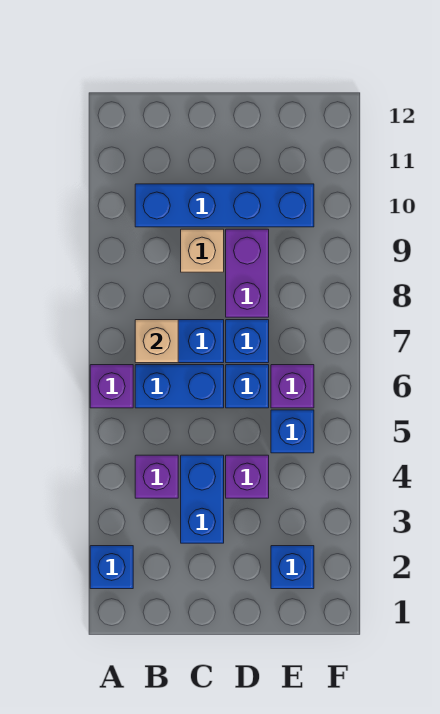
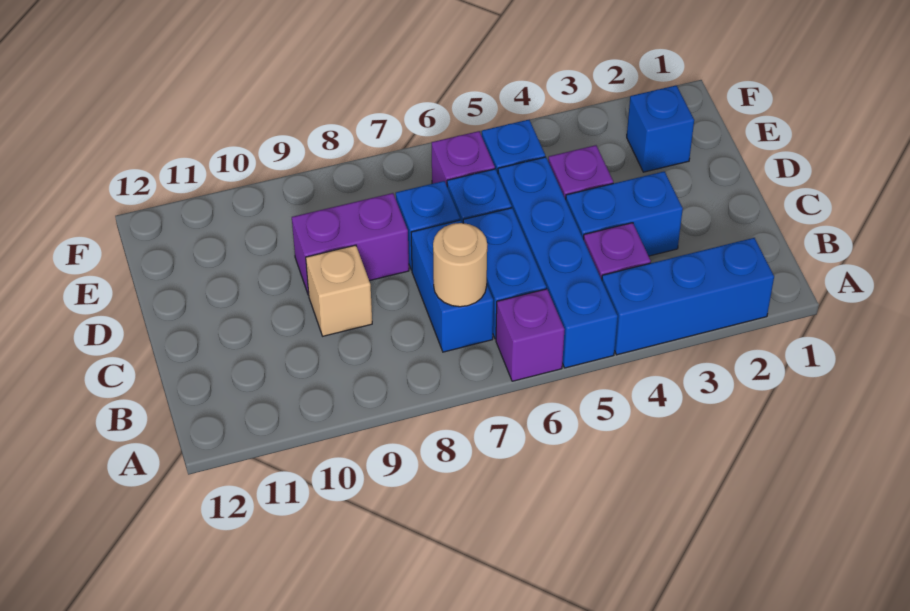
blue 1x1 brick [90,546,133,589] -> blue 1x3 brick [602,238,774,355]
tan 1x1 brick [135,320,178,363] -> tan 1x1 round brick [433,223,487,307]
blue 1x4 brick [135,184,314,227] -> blue 1x4 brick moved to [498,157,618,368]

